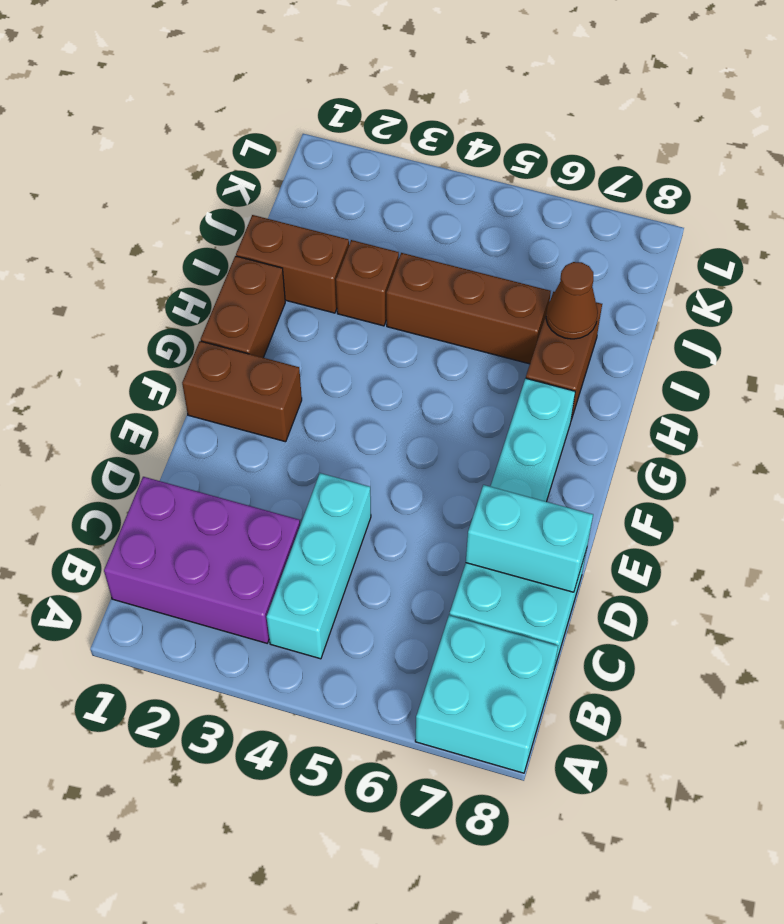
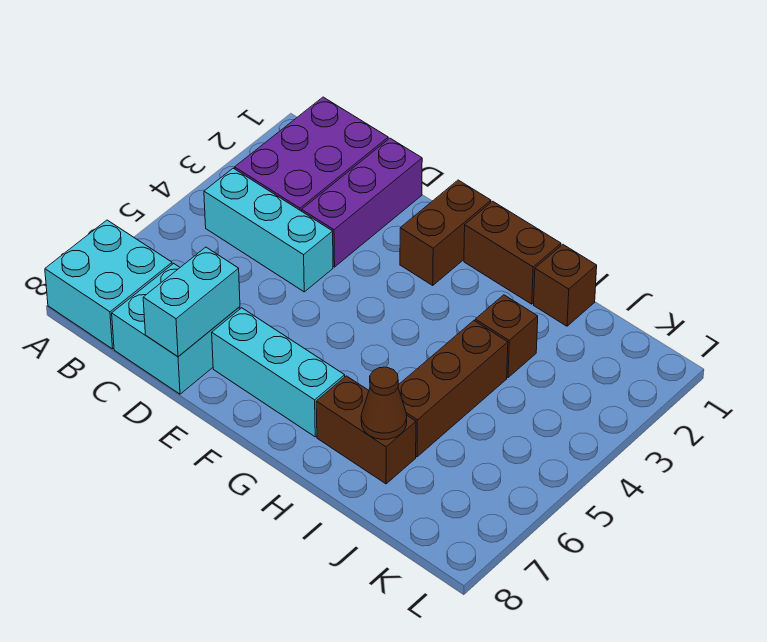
none -> purple 1x3 brick [302,138,422,267]
brown 1x2 brick [236,215,349,313] -> brown 1x1 brick [534,245,597,326]

